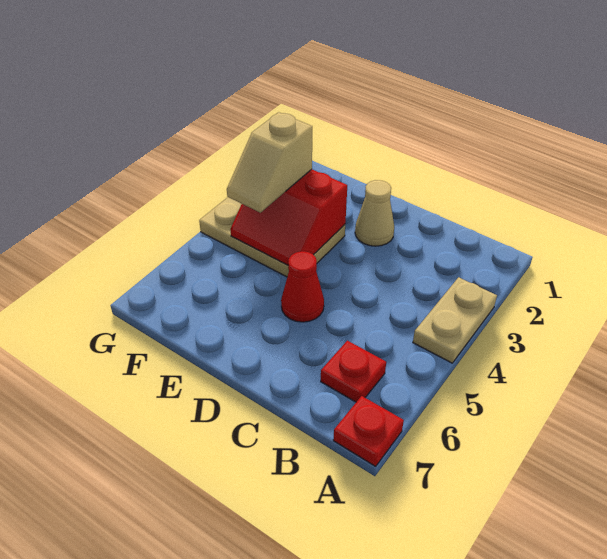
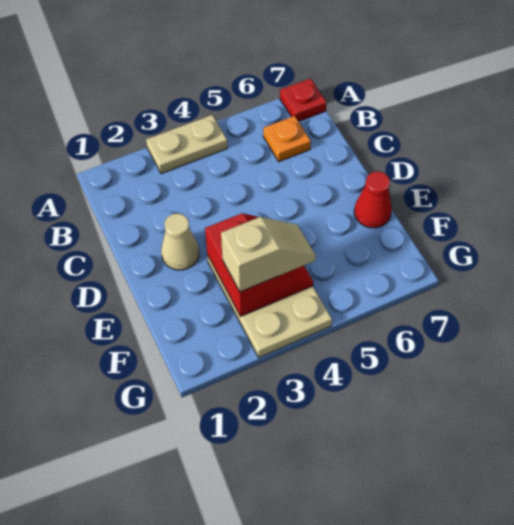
red 1x1 plate [321,341,386,402] -> orange 1x1 plate [263,116,311,162]
red 1x1 cone [281,251,324,322] -> red 1x1 cone moved to [354,171,392,228]

